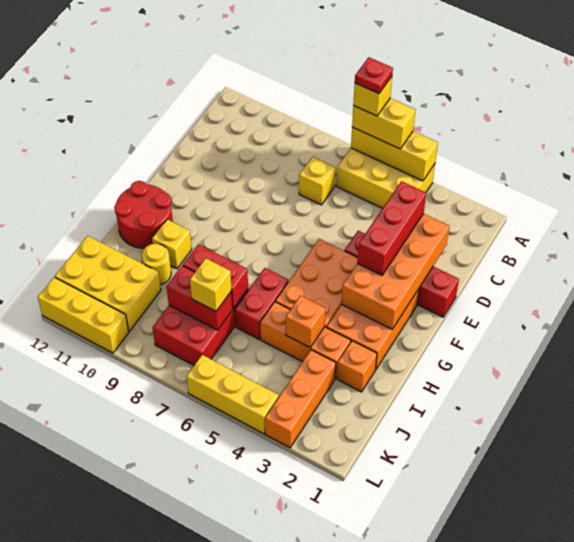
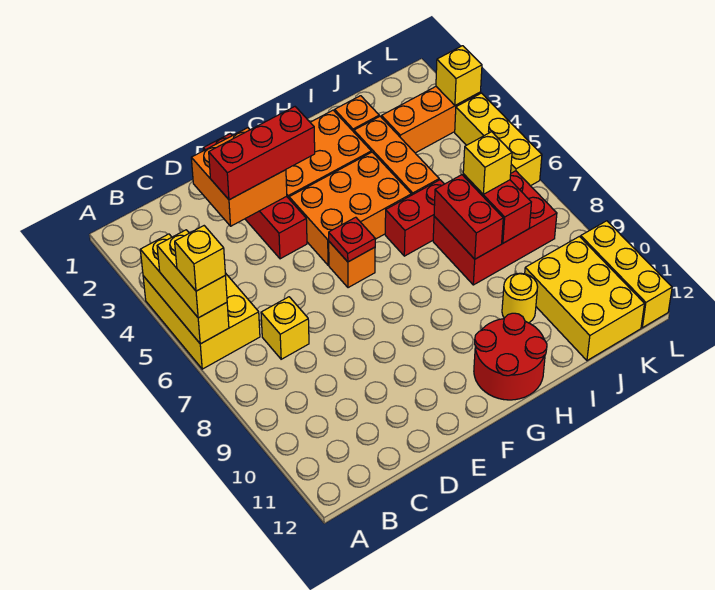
red 1x1 plate [355,57,393,94] -> red 1x1 plate moved to [329,217,375,262]
orange 2x4 brick [341,214,450,329] -> orange 2x2 brick [191,128,287,226]
yellow 1x1 brick [152,219,192,269] -> yellow 1x1 brick moved to [436,46,482,105]
orange 1x1 brick [286,296,325,347] -> orange 1x1 brick moved to [329,242,375,288]

